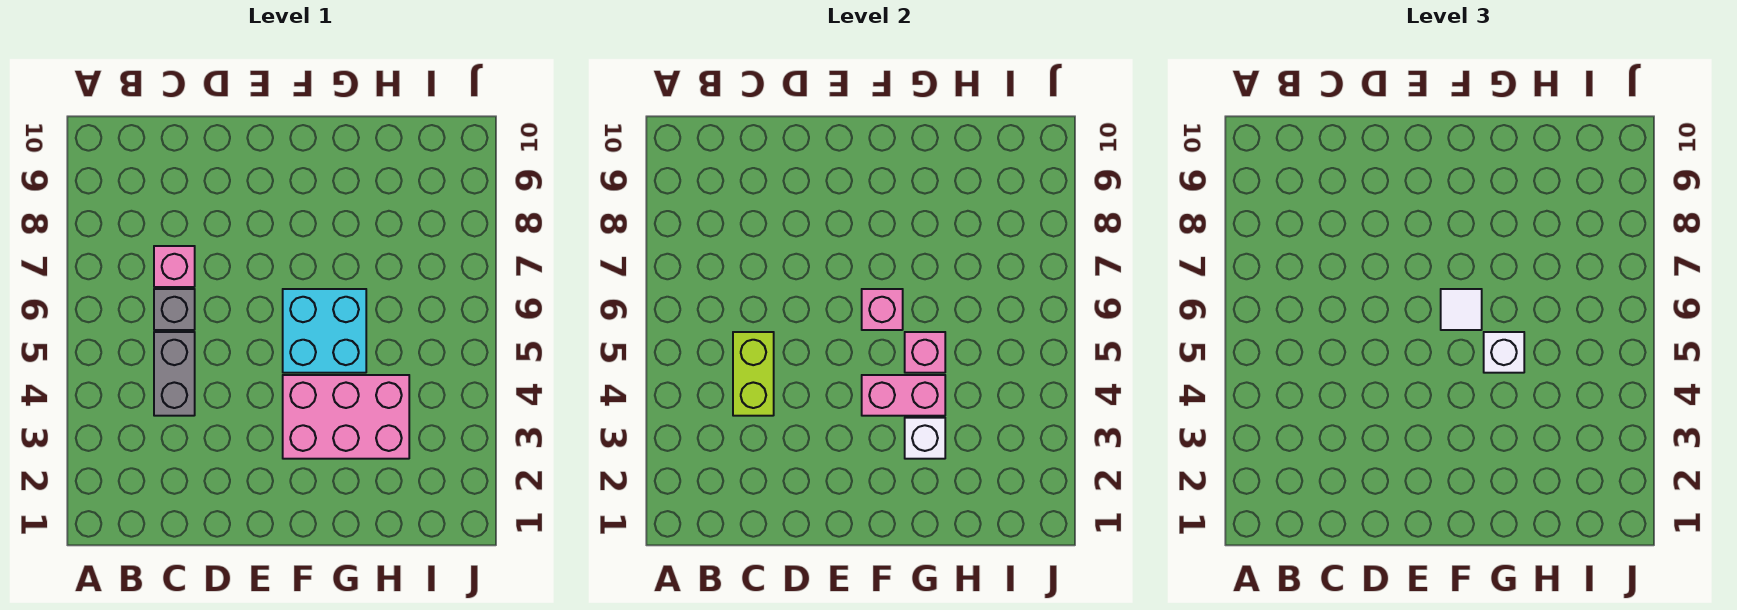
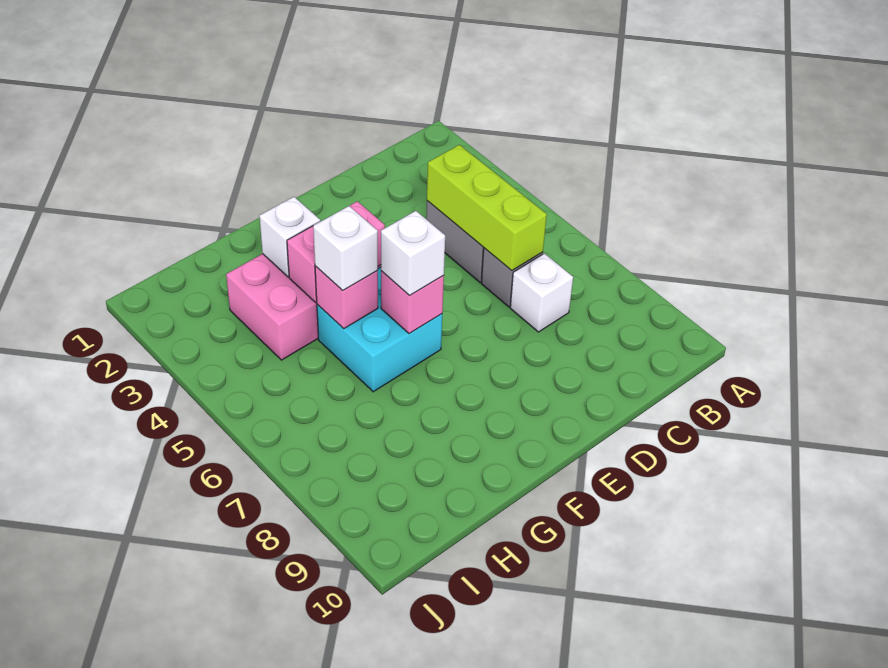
lime 1x2 brick [733,332,774,416] -> lime 1x3 brick [427,145,547,270]
pink 1x1 brick [154,246,195,287] -> white 1x1 brick [510,253,573,332]
white 1x1 tile [1441,289,1482,330] -> white 1x1 brick [381,211,445,295]

